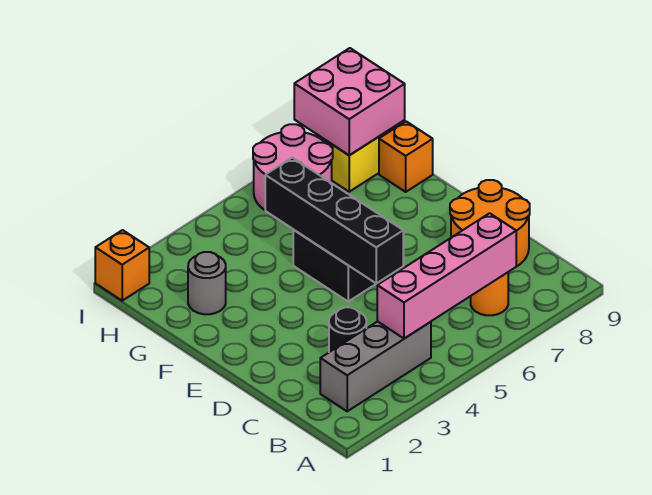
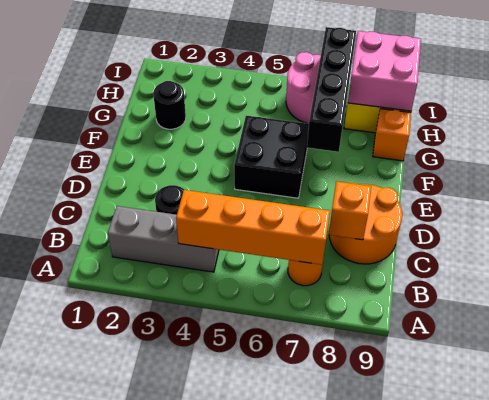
pink 1x4 brick [377,213,516,339] -> orange 1x4 brick [176,190,330,265]
black 1x4 brick [265,158,403,284] -> black 1x4 brick moved to [307,27,356,152]
grey 1x1 round brick [188,252,226,314] -> black 1x1 round brick [153,81,186,129]
orange 1x1 brick [95,230,149,301] -> orange 1x1 brick moved to [329,181,371,240]

